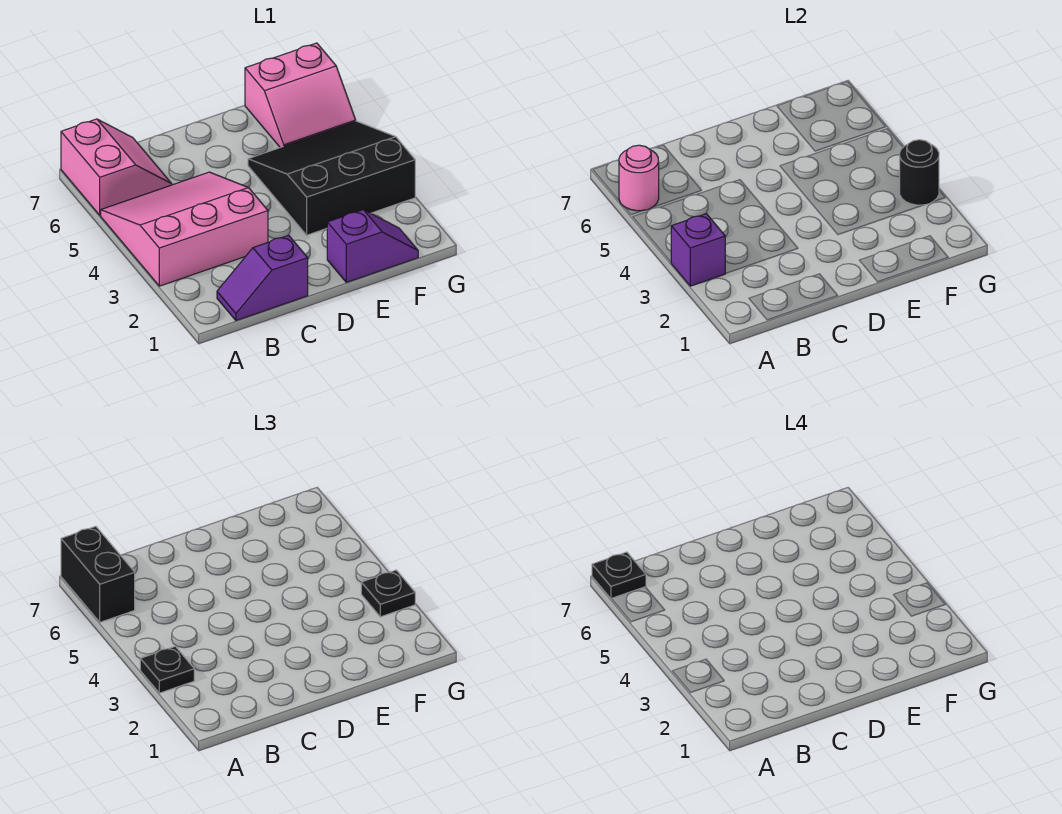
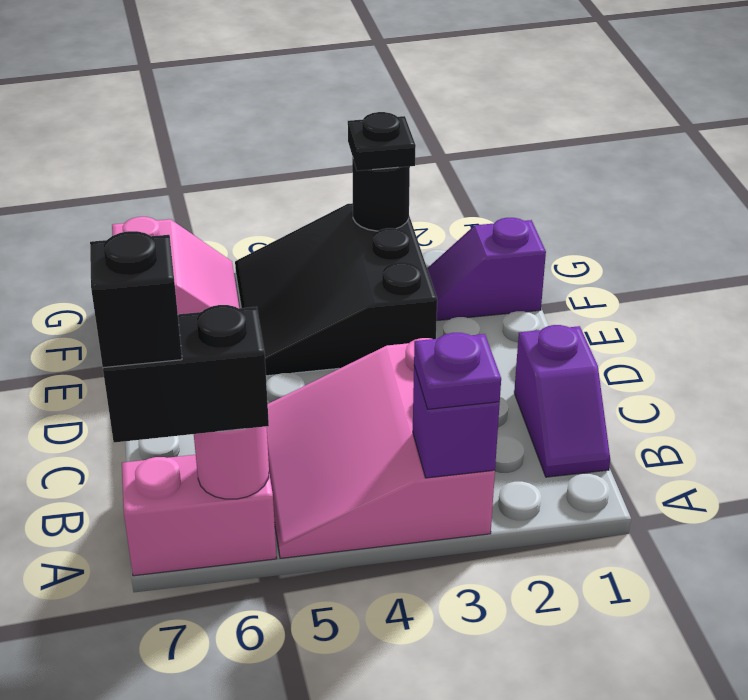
black 1x1 plate [140,646,194,693] -> purple 1x1 plate [414,333,501,409]
black 1x1 plate [592,552,646,599] -> black 1x1 brick [90,231,182,368]
purple 1x2 slope [327,210,418,282] -> purple 1x2 slope turned to [427,218,546,320]

